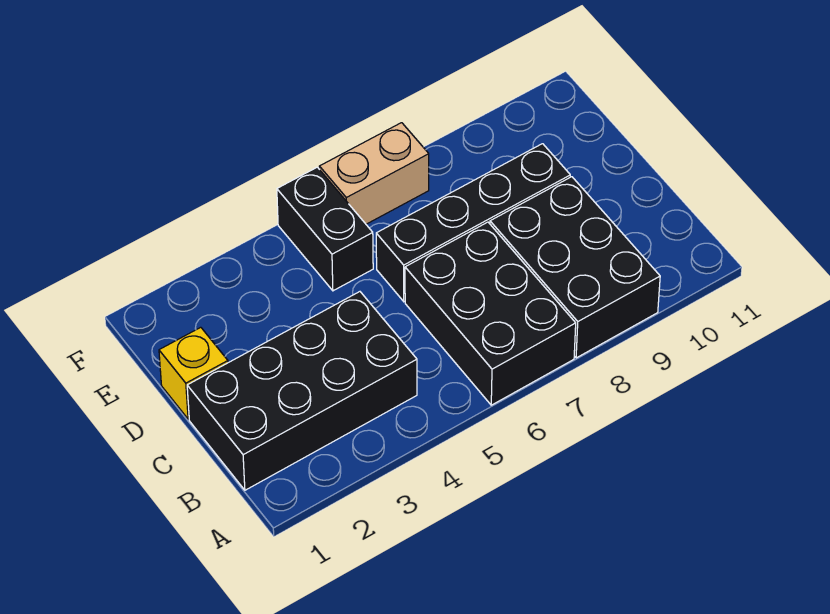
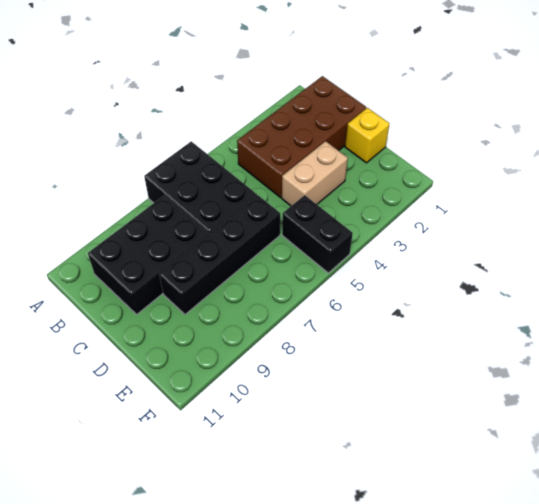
black 2x3 brick [490,177,660,358] -> black 2x3 brick turned to [88,195,209,314]
black 2x4 brick [187,292,417,490] -> brown 2x4 brick [237,76,366,197]
tan 1x2 brick [319,123,429,224] -> tan 1x2 brick moved to [282,141,348,206]

